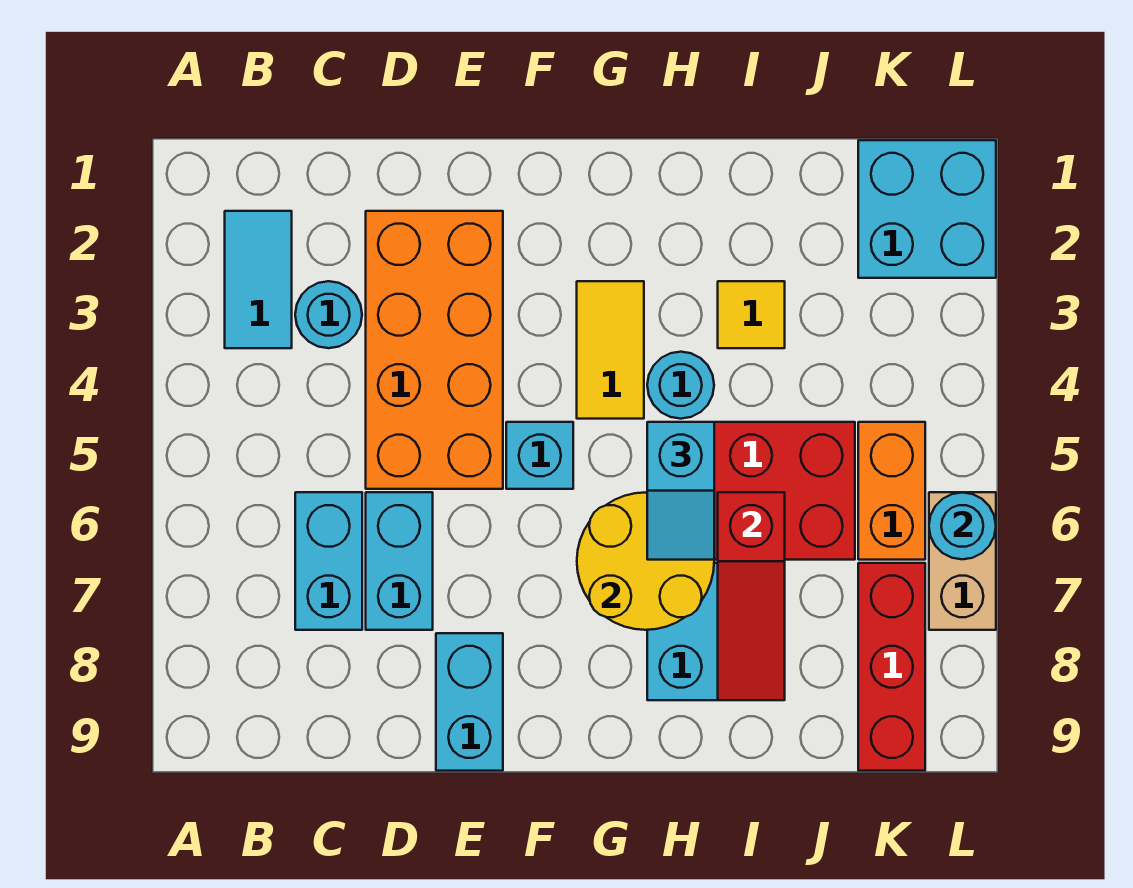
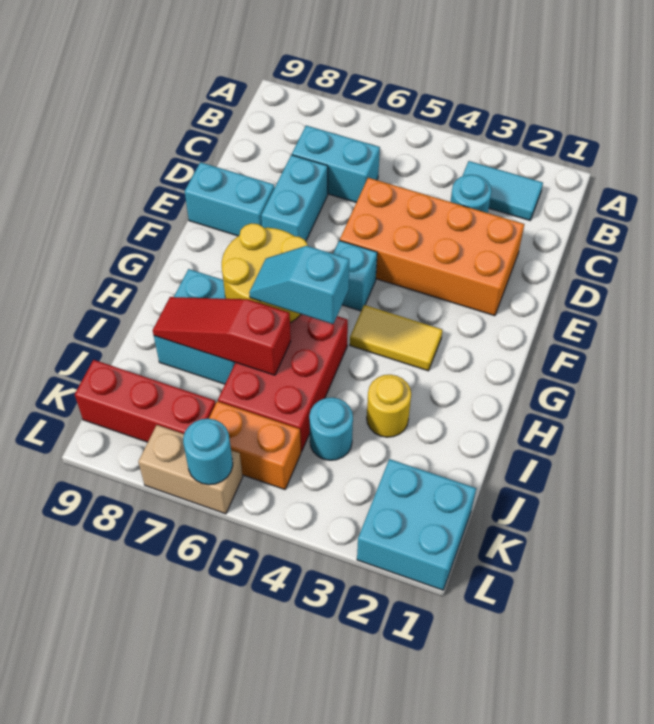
cyan 1x2 brick [366,492,433,630] -> cyan 1x2 brick turned to [261,155,328,241]
cyan 1x1 round brick [647,352,714,419] -> cyan 1x1 round brick moved to [309,398,353,460]
yellow 1x1 tile [718,281,785,348] -> yellow 1x1 round brick [367,375,411,437]

